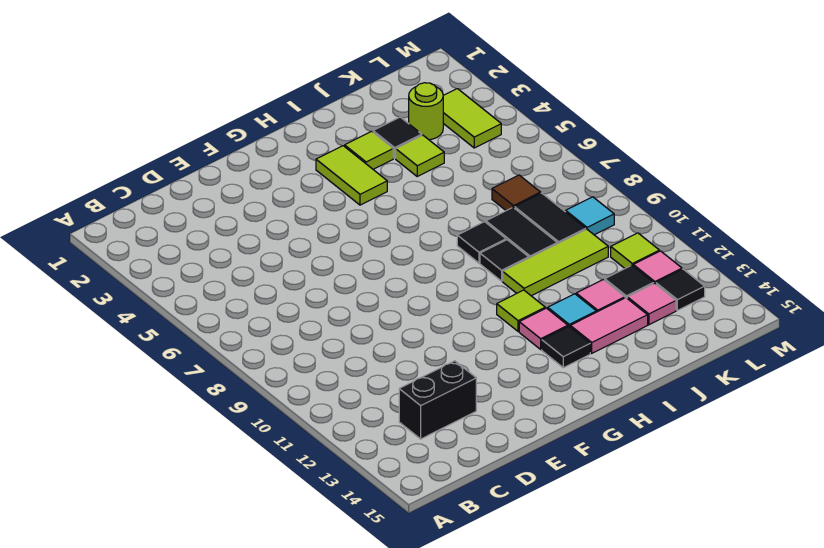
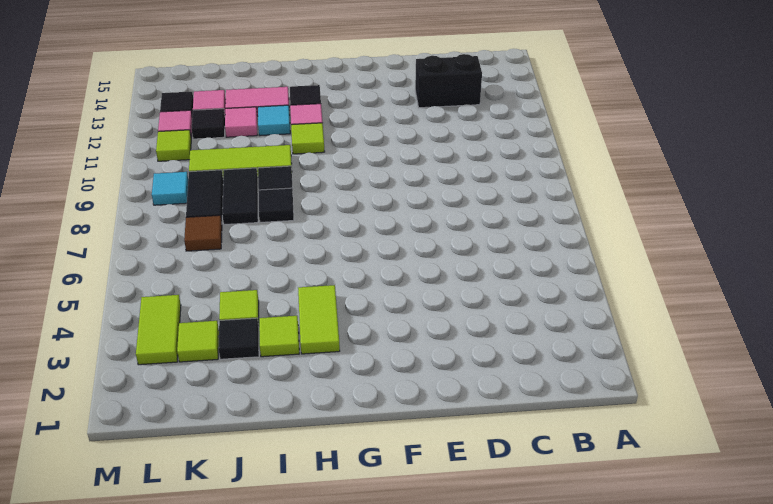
lime 1x1 round brick [409,83,443,140] -> lime 1x1 tile [177,321,219,362]

